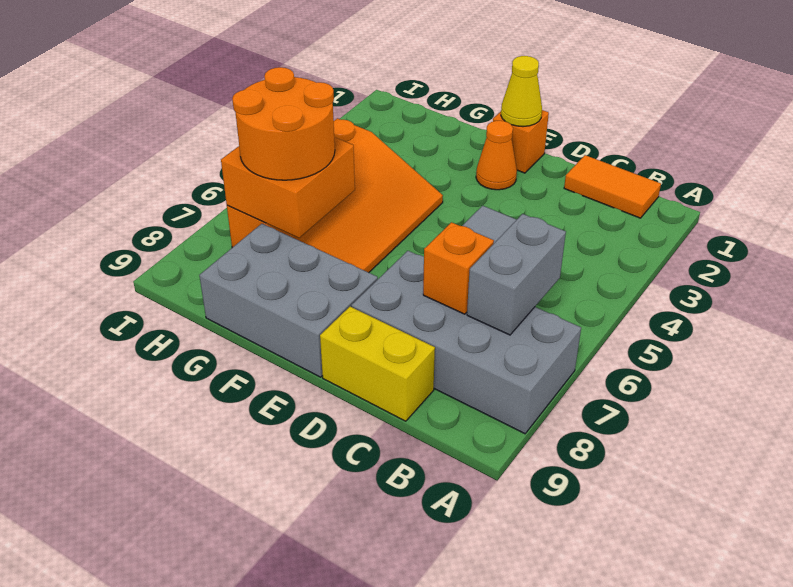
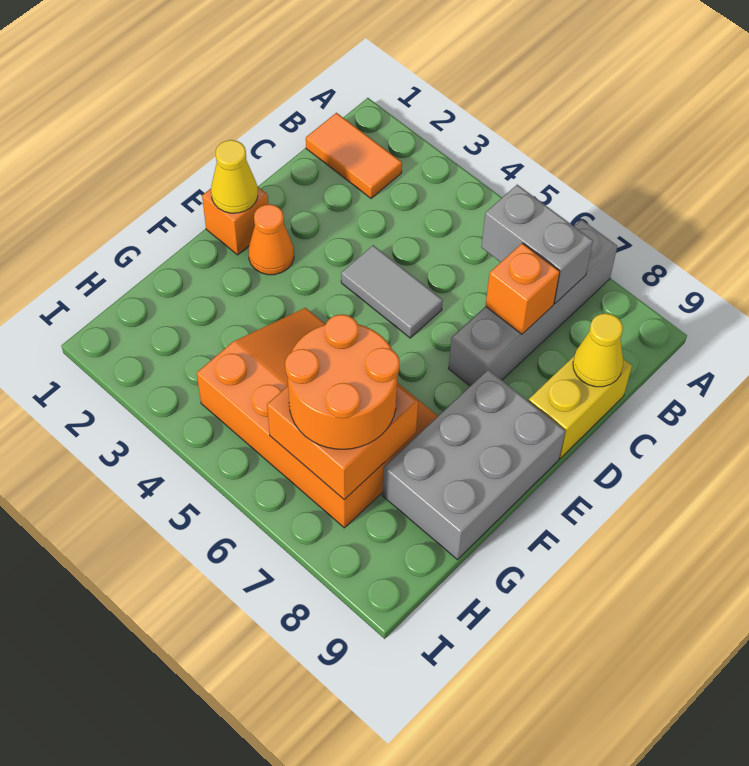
grey 2x4 brick [351,251,581,434] -> grey 1x4 brick [448,220,617,386]
orange 1x2 tile [564,155,661,218] -> orange 1x2 tile turned to [306,113,402,198]
none -> yellow 1x1 cone [573,313,623,387]

